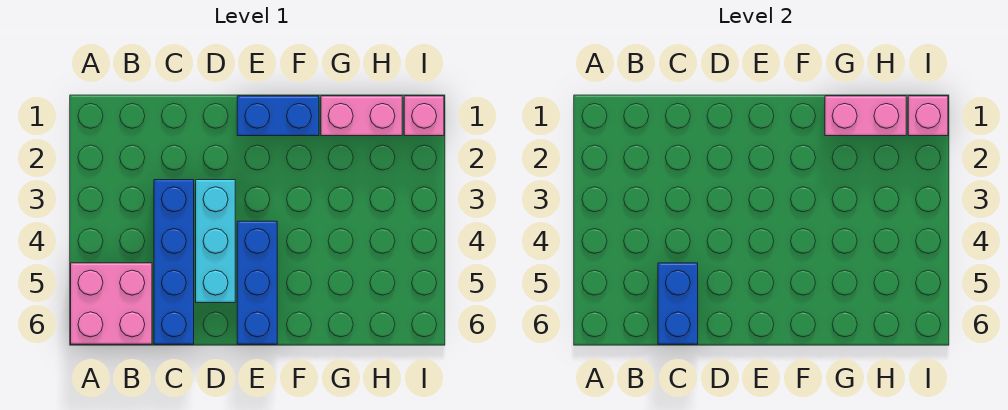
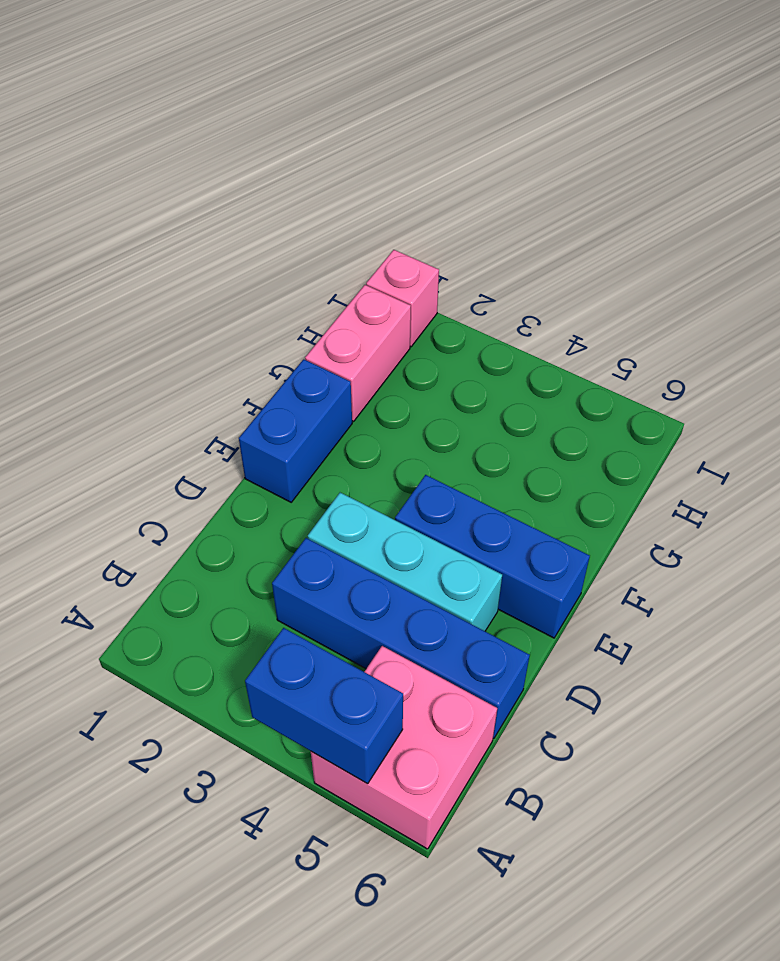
blue 1x2 brick [658,263,698,344] -> blue 1x2 brick moved to [245,628,403,784]
pink 1x2 brick [825,96,906,136] -> none
pink 1x1 brick [908,96,948,136] -> none

